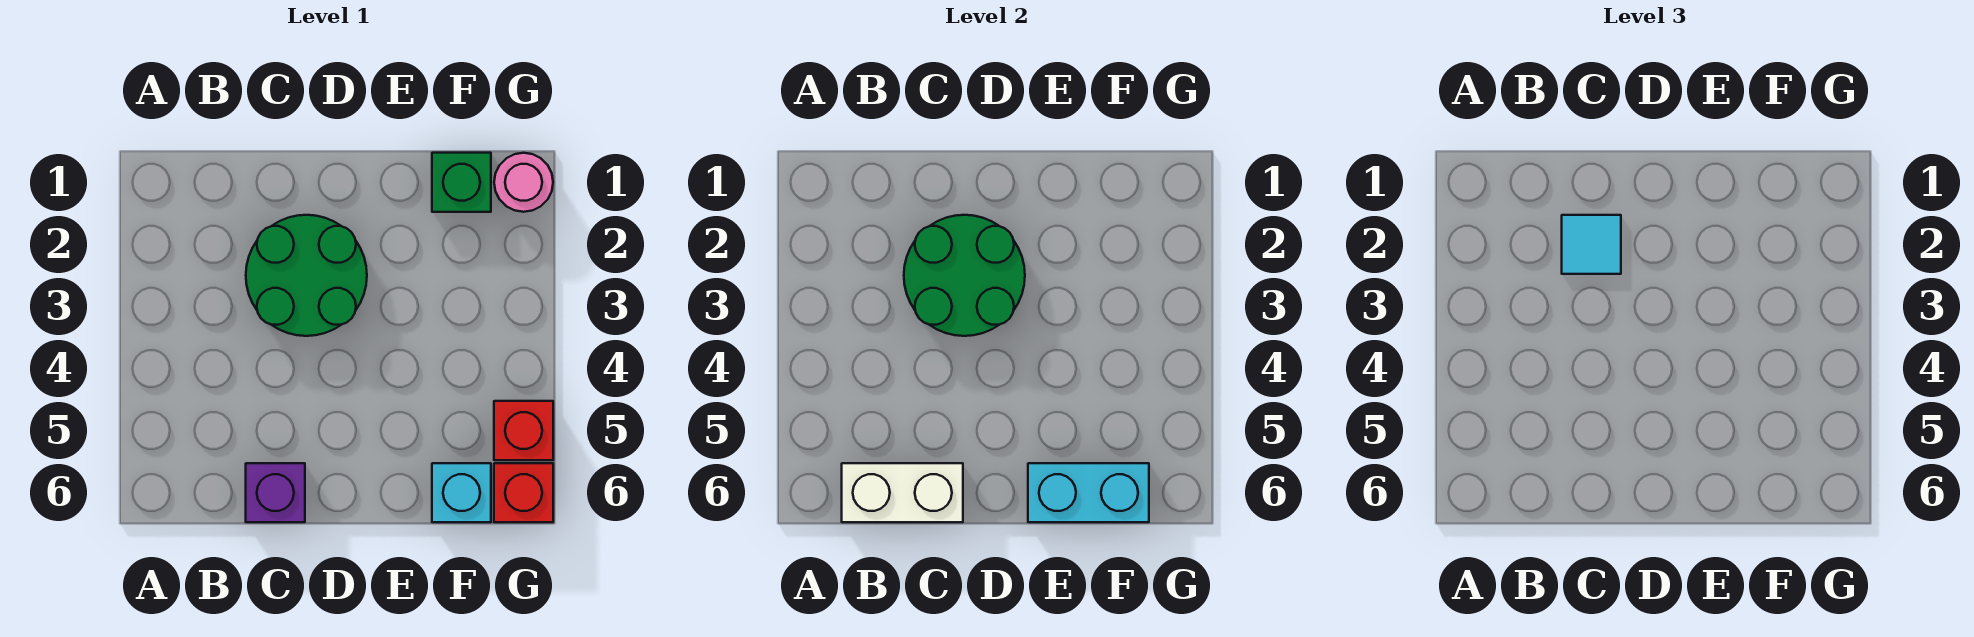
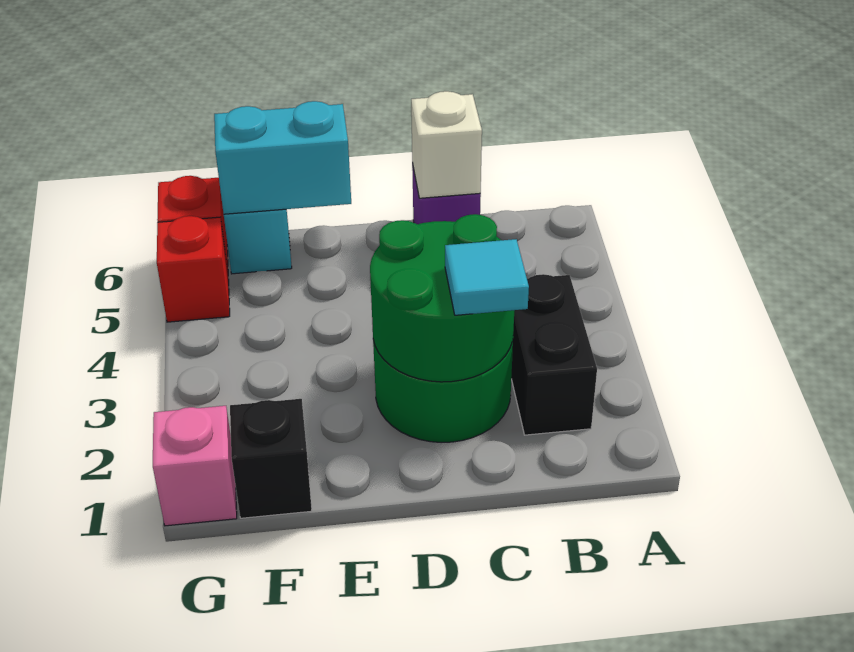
none -> black 1x2 brick [511,274,597,435]
white 1x2 brick [842,463,963,522] -> white 1x1 brick [411,91,482,198]
green 1x1 brick [432,153,491,212] -> black 1x1 brick [230,399,312,518]
pink 1x1 round brick [494,153,553,212] -> pink 1x1 brick [153,406,237,526]

